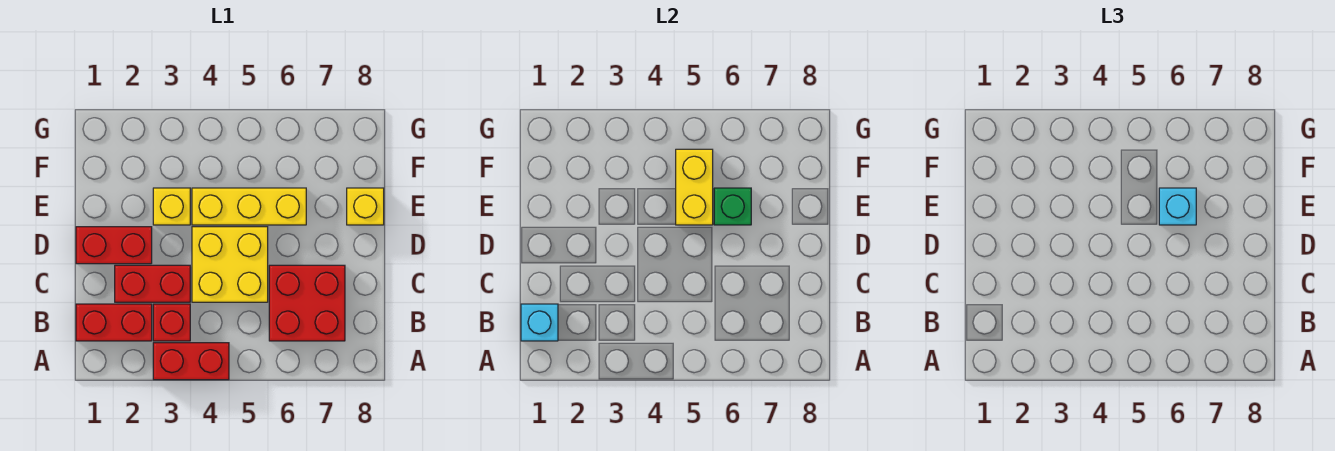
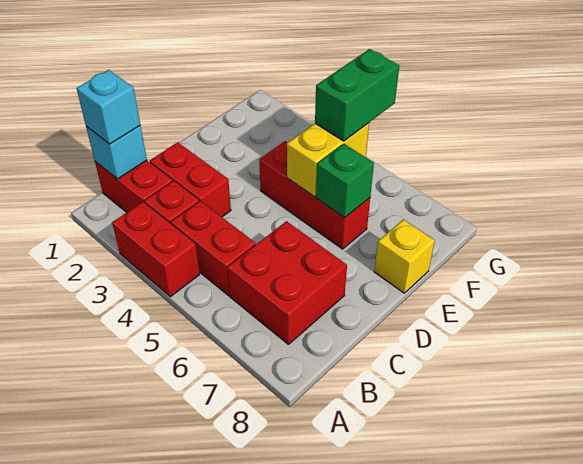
yellow 2x2 brick [192,227,268,302] -> none
red 1x2 brick [76,227,152,264] -> red 1x2 brick moved to [171,201,256,296]
yellow 1x1 brick [153,188,190,225] -> none
yellow 1x3 brick [192,188,306,225] -> red 1x3 brick [259,141,370,249]
cyan 1x1 brick [1159,188,1196,225] -> cyan 1x1 brick moved to [76,70,140,144]
none -> green 1x2 brick [315,49,399,141]

